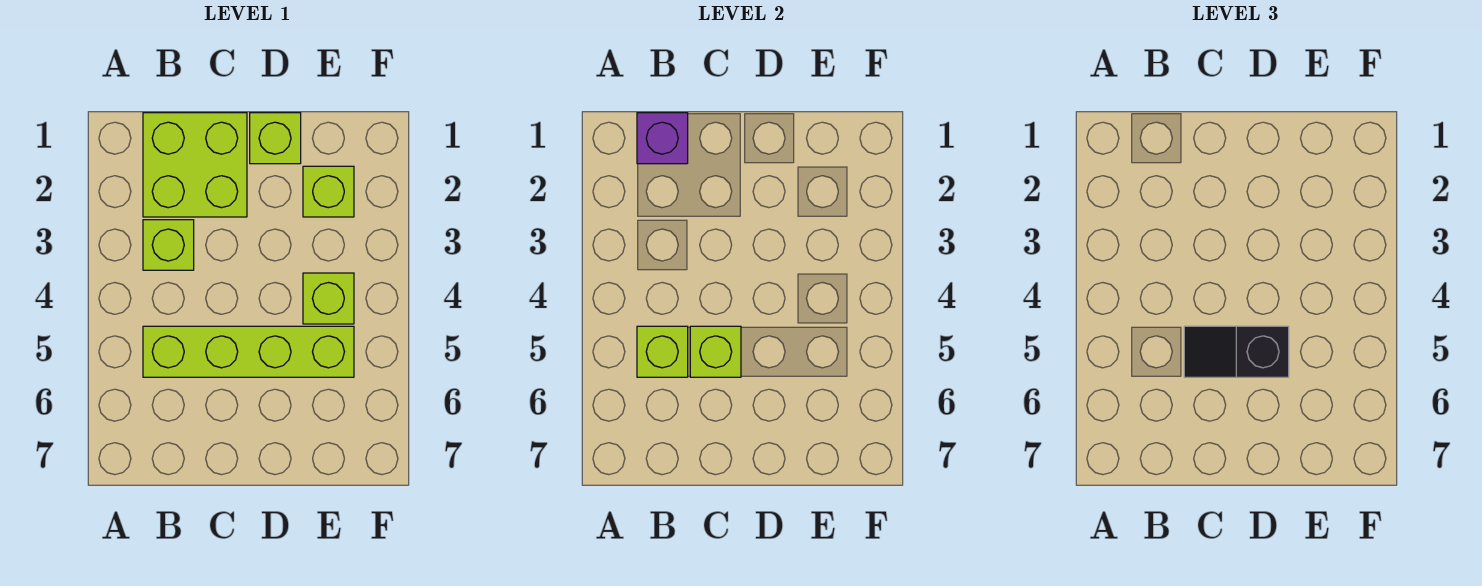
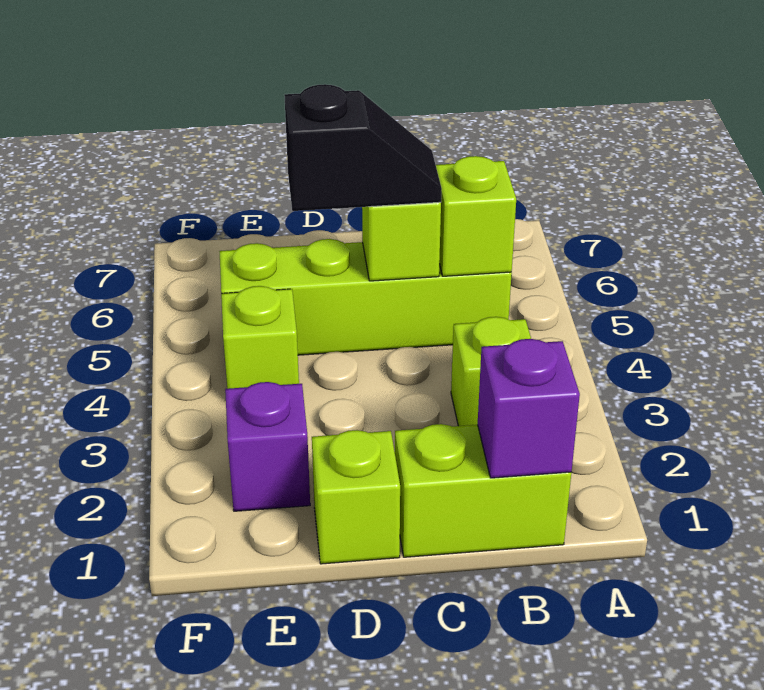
lime 2x2 brick [143,113,247,217] -> lime 1x2 brick [395,424,571,557]
lime 1x1 brick [303,166,354,217] -> purple 1x1 brick [225,382,310,511]

